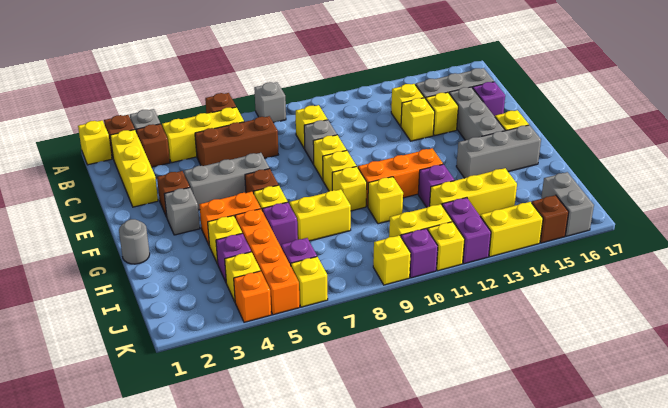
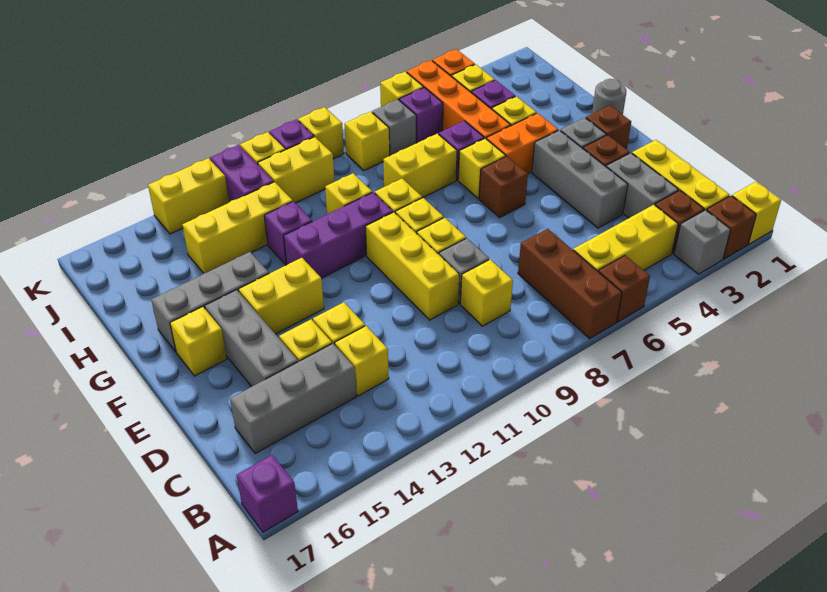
grey 1x1 brick [254,82,286,123] -> grey 1x1 brick moved to [372,100,416,156]
brown 1x3 brick [195,116,278,166] -> brown 1x3 brick turned to [518,229,622,339]
none -> yellow 1x3 brick [365,212,459,320]
purple 1x1 brick [473,82,505,116] -> purple 1x1 brick moved to [237,455,298,532]
grey 1x3 brick [184,153,269,210] -> grey 1x3 brick turned to [532,130,628,228]
none -> yellow 1x2 brick [238,258,324,334]
orange 1x3 brick [358,148,443,207] -> purple 1x3 brick [284,192,393,278]
none -> yellow 1x1 brick [345,112,390,170]
grey 1x2 brick [541,172,594,236] -> grey 1x2 brick moved to [606,153,678,218]
brown 1x1 brick [532,195,569,243] -> brown 1x1 brick moved to [586,105,631,149]

